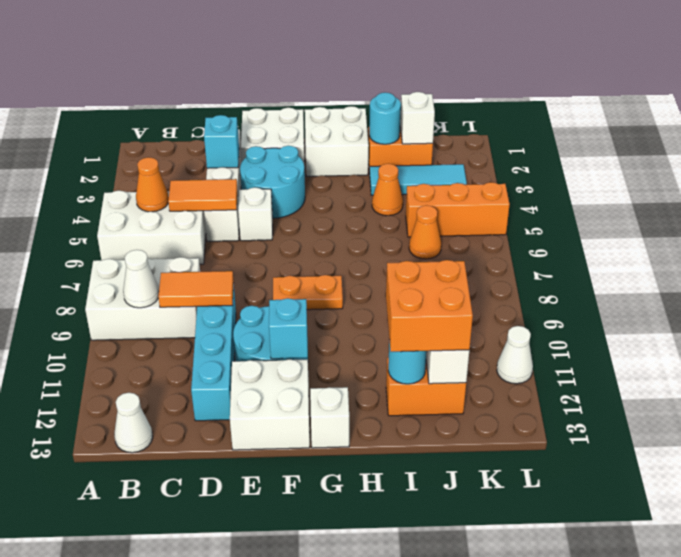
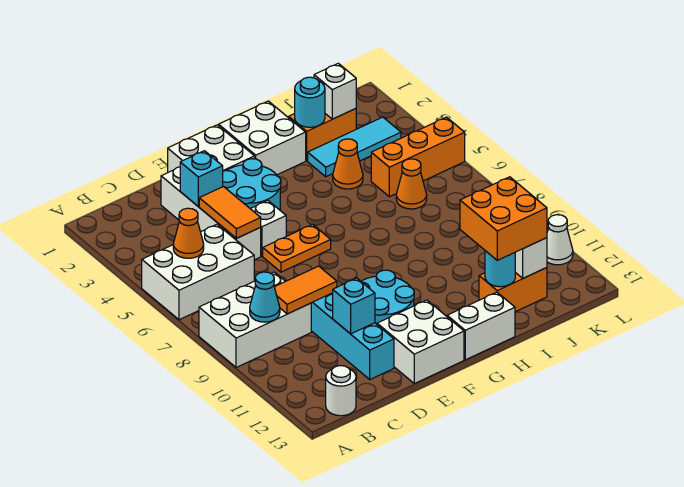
white 1x1 cone [123,250,159,308] -> cyan 1x1 cone [250,272,280,322]
white 1x1 cone [114,393,153,453] -> white 1x1 round brick [326,366,356,416]
orange 1x2 tile [168,179,237,211] -> orange 1x2 tile turned to [199,187,261,238]
orange 1x2 plate [273,275,343,310] -> orange 1x2 plate moved to [263,224,331,272]
cyan 1x1 brick [269,298,308,359] -> cyan 1x1 brick moved to [333,278,375,334]
white 1x1 brick [310,387,349,448] -> white 1x2 brick [447,292,515,360]

